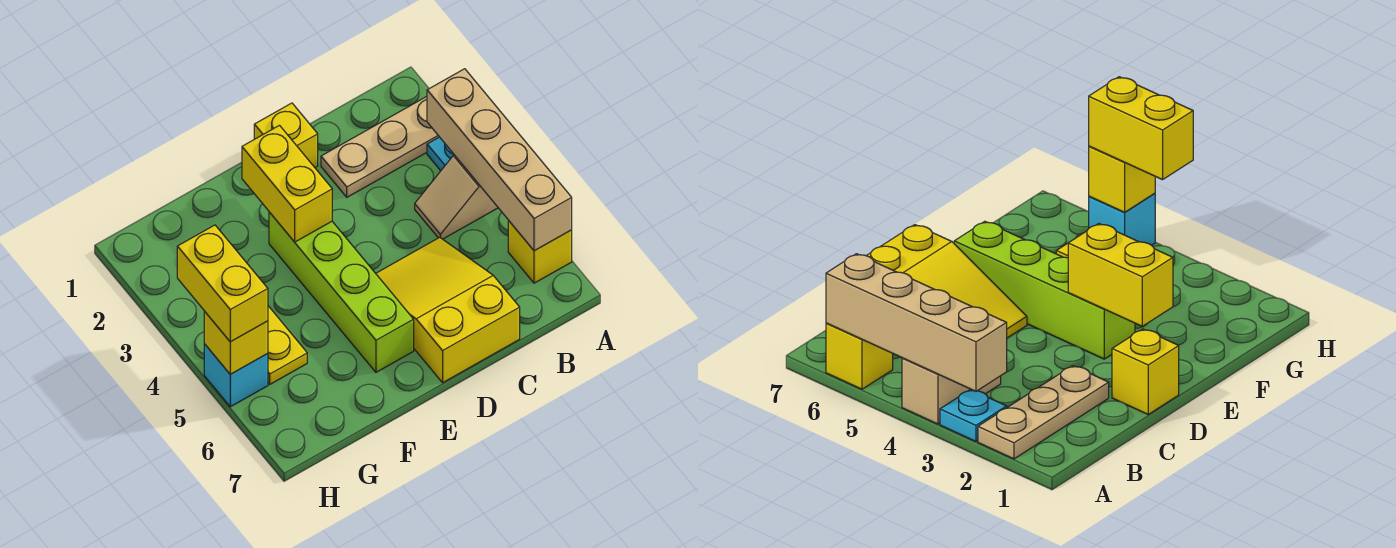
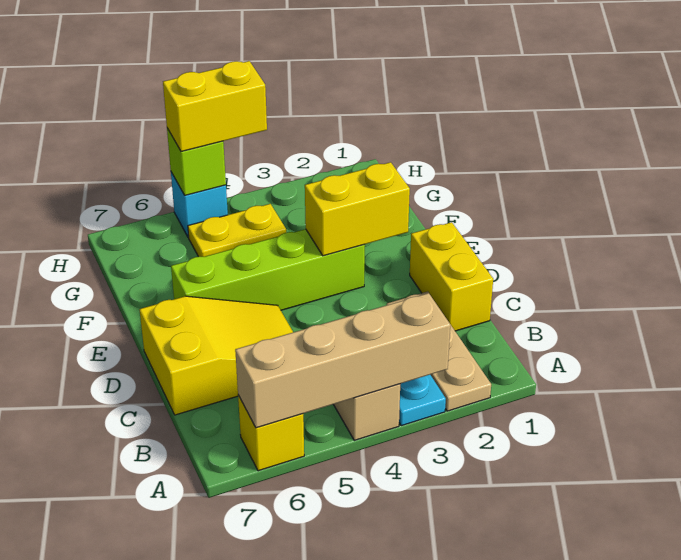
yellow 1x1 brick [254,103,318,167] -> yellow 1x2 brick [410,222,493,331]
yellow 1x1 brick [204,312,268,374] -> lime 1x1 brick [167,128,226,195]

